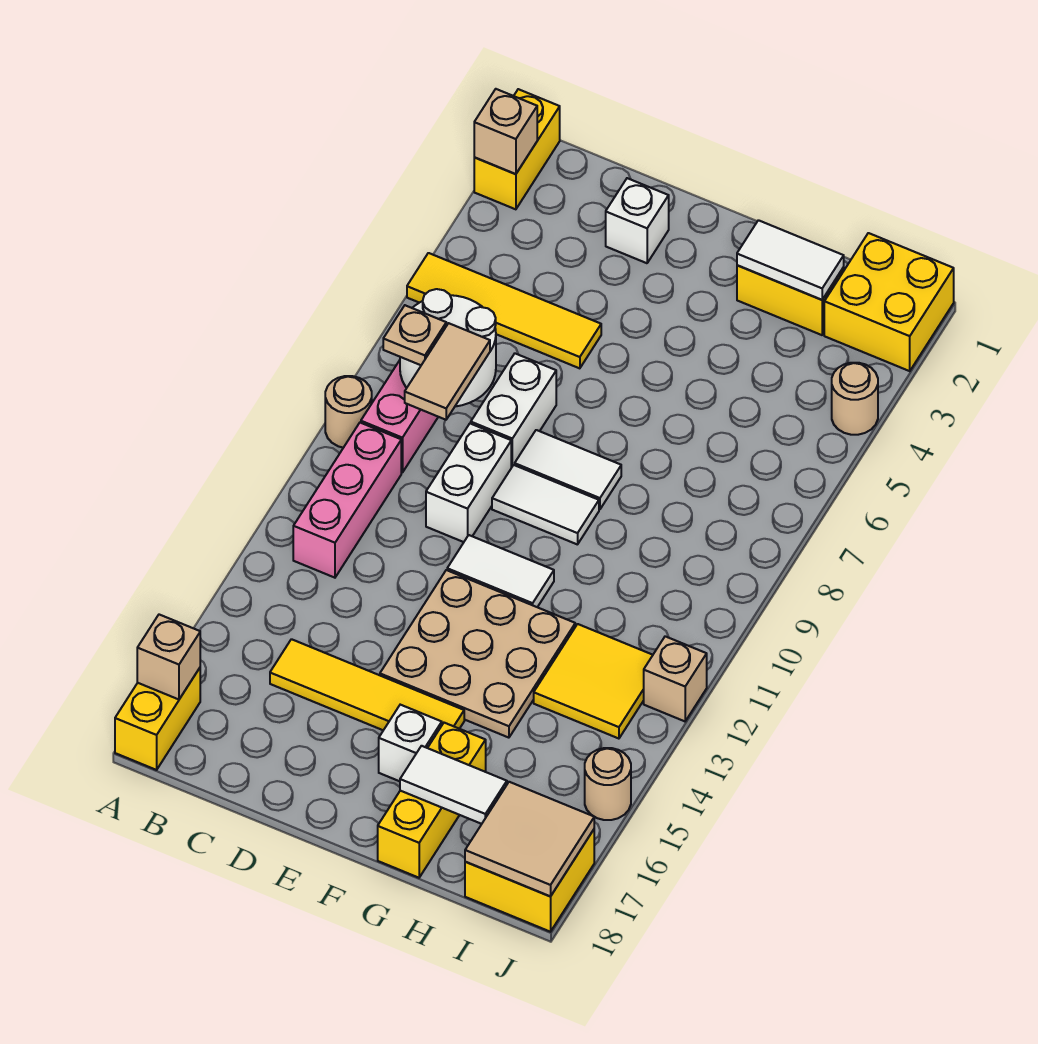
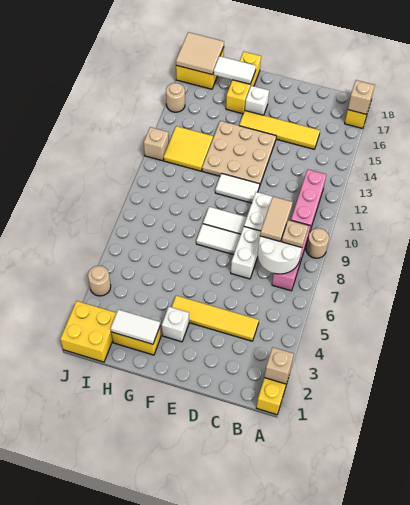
yellow 1x4 tile [407,253,601,368] -> yellow 1x4 tile moved to [172,296,259,341]
white 1x1 brick [606,178,669,263] -> white 1x1 brick moved to [162,307,189,342]

